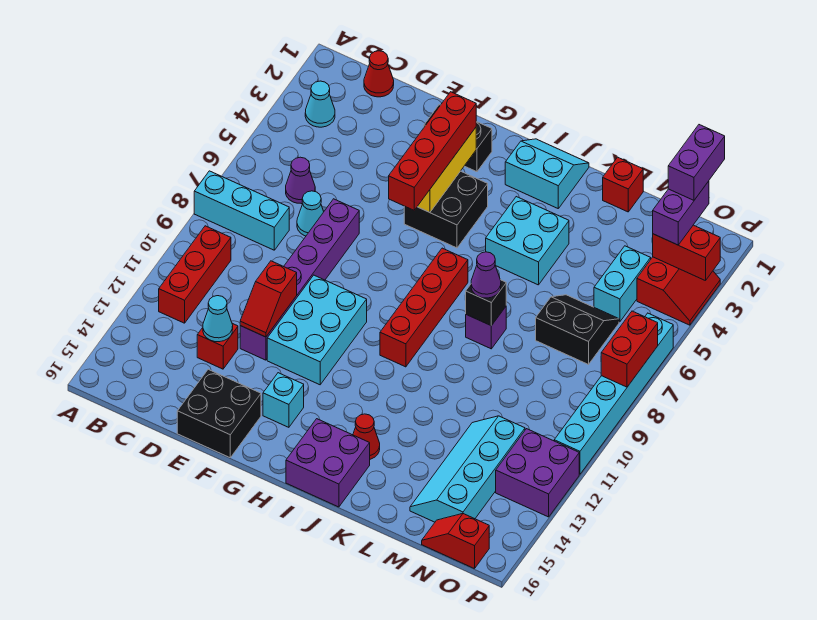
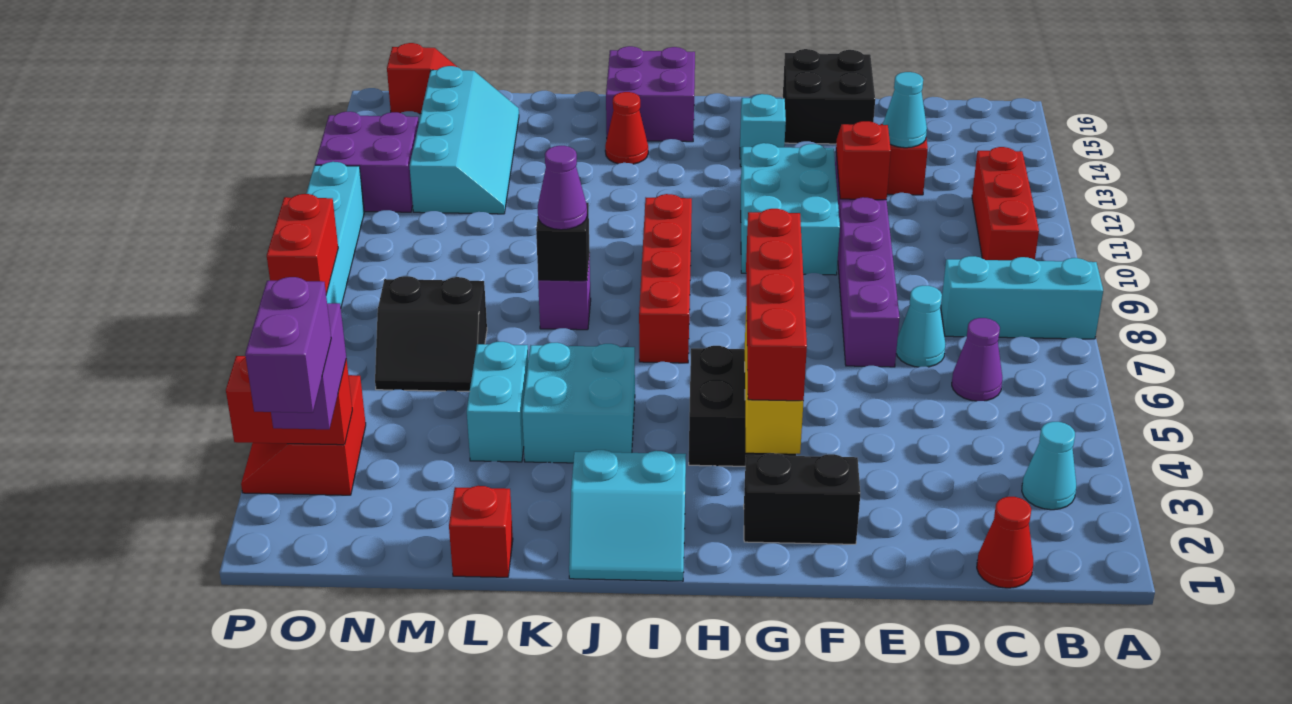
cyan 1x2 brick [594,246,651,322] -> cyan 1x2 brick moved to [467,342,528,462]

